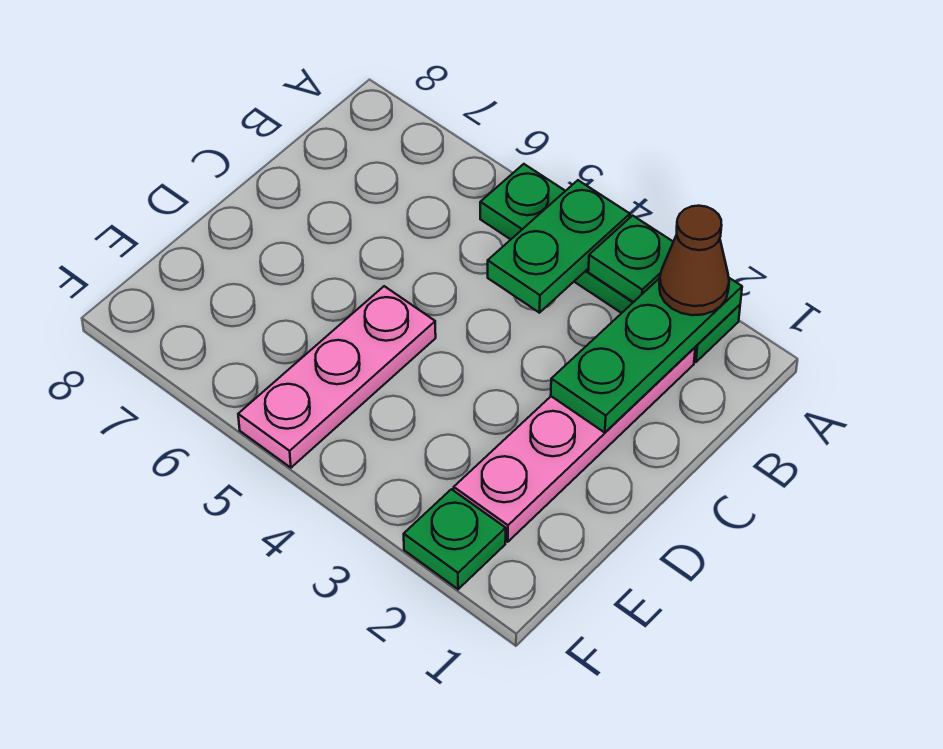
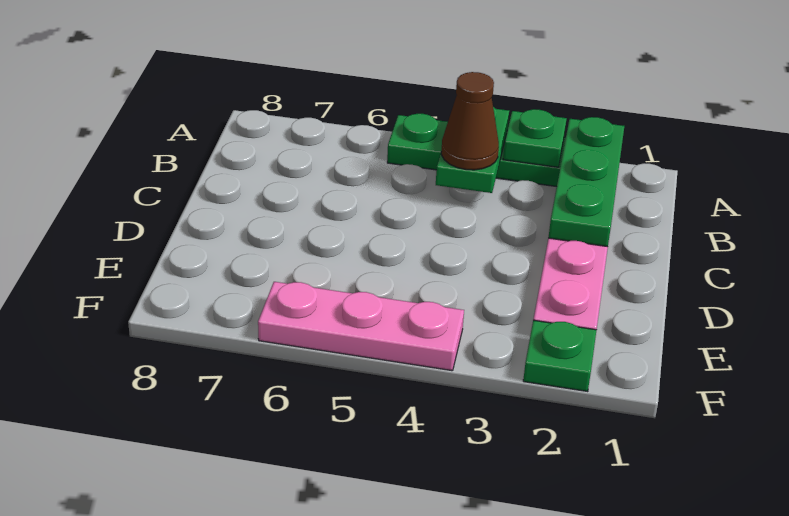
brown 1x1 cone [659,206,729,315] -> brown 1x1 cone moved to [441,72,499,170]
pink 1x3 plate [238,286,436,468] -> pink 1x3 plate turned to [258,282,464,371]

